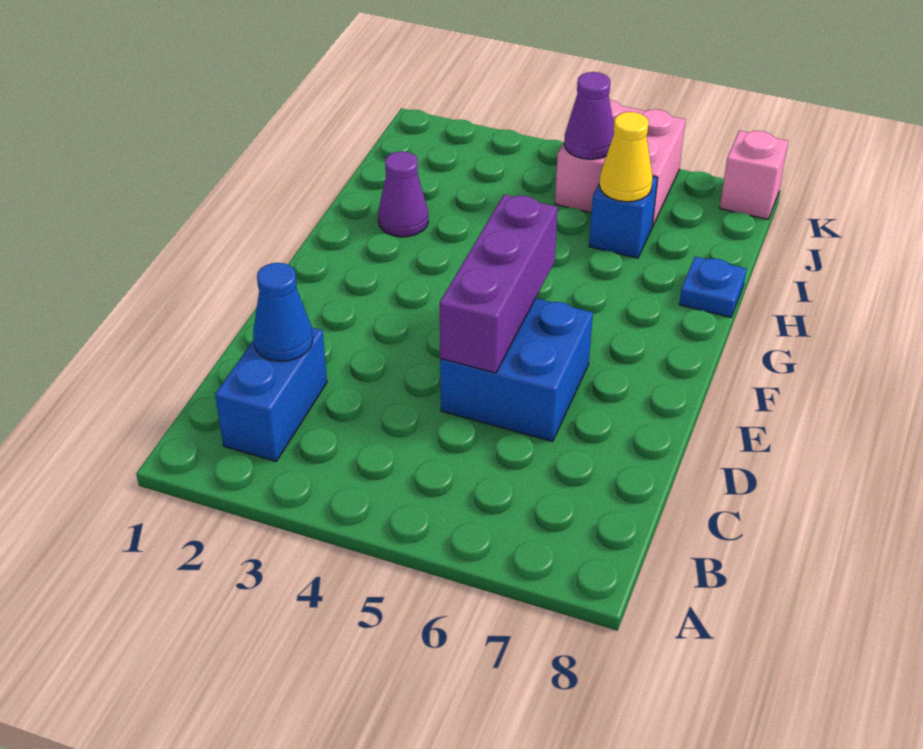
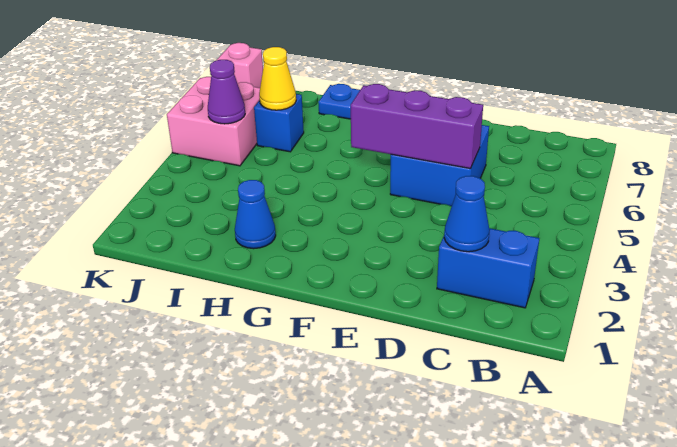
purple 1x1 cone [378,151,428,237] -> blue 1x1 cone [235,180,276,249]

